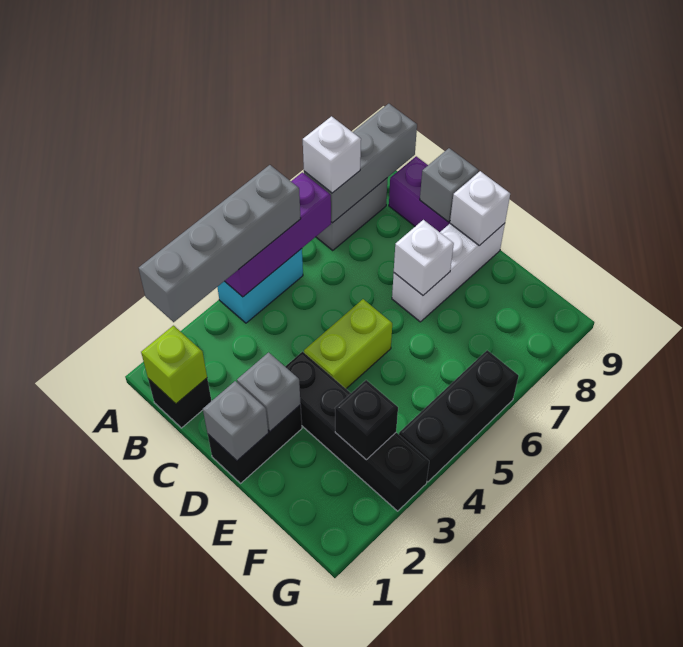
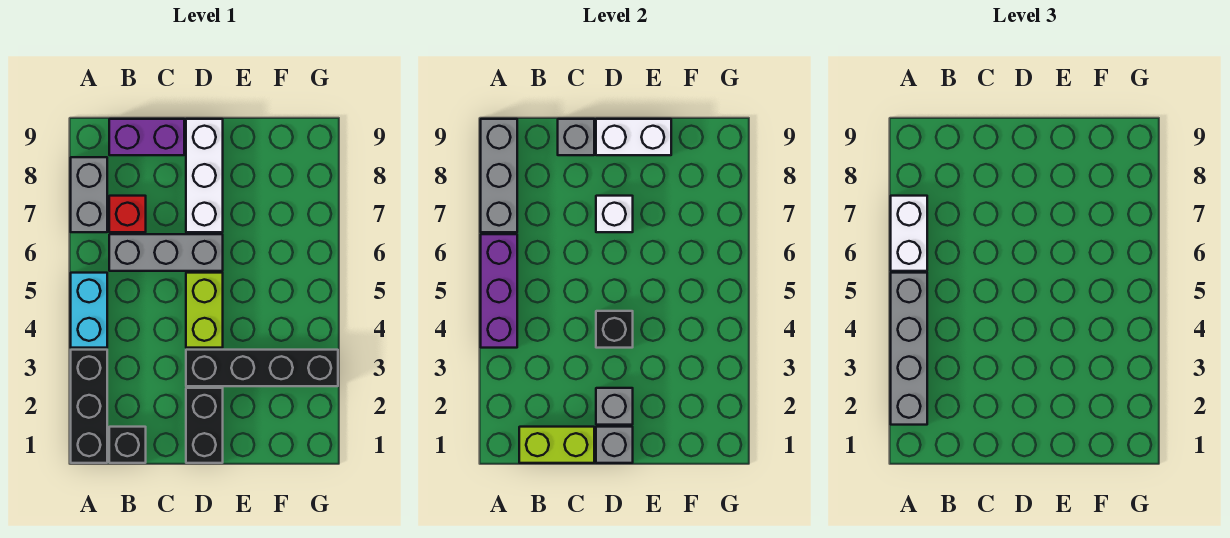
white 1x1 brick [303,116,361,193] -> white 1x2 brick [891,196,927,271]
lime 1x1 brick [141,326,207,404] -> lime 1x2 brick [519,427,594,463]
none -> grey 1x3 brick [109,234,223,271]
none -> red 1x1 brick [109,196,146,232]
white 1x1 brick [450,171,510,246] -> white 1x2 brick [596,119,671,155]
black 1x1 brick [335,380,398,460] -> black 1x1 brick moved to [596,311,633,348]
black 1x3 brick [399,350,519,482] -> black 1x3 brick moved to [71,350,107,463]

